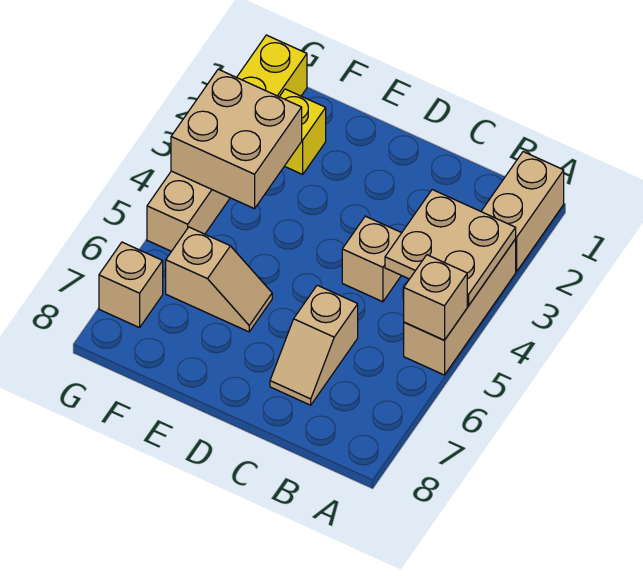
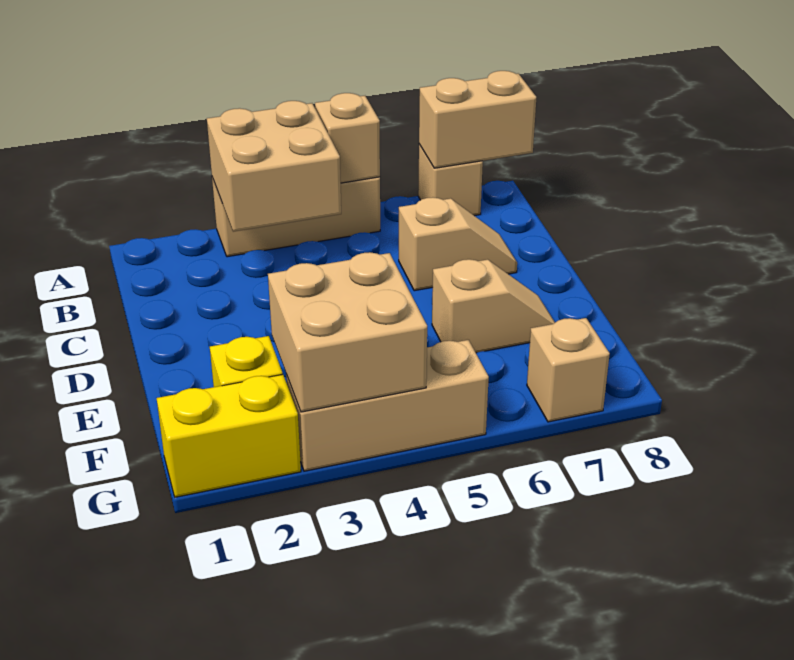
tan 1x2 brick [481,152,564,271] -> tan 1x2 brick moved to [419,71,536,168]
tan 2x2 plate [385,190,516,306] -> tan 2x2 brick [207,101,341,232]
tan 1x1 brick [342,216,401,302] -> tan 1x1 brick moved to [418,144,483,216]
tan 1x2 slope [166,227,272,332] -> tan 1x2 slope turned to [432,259,555,353]

